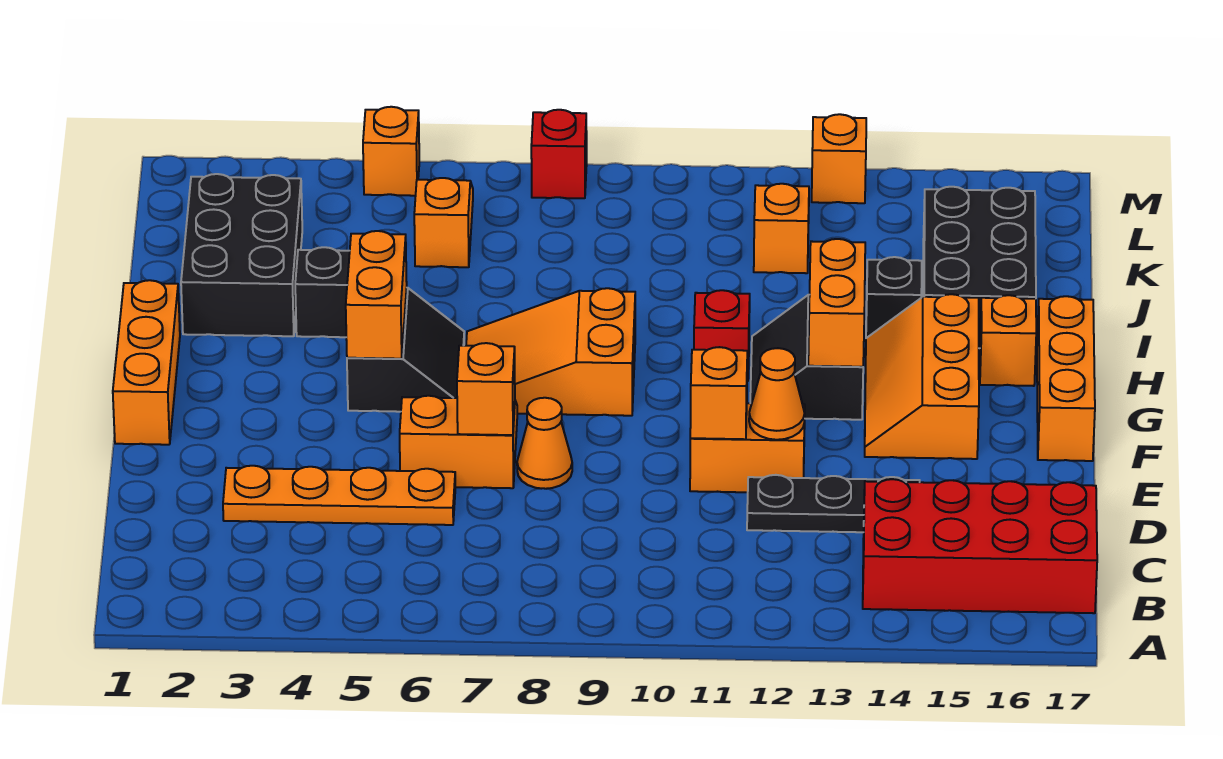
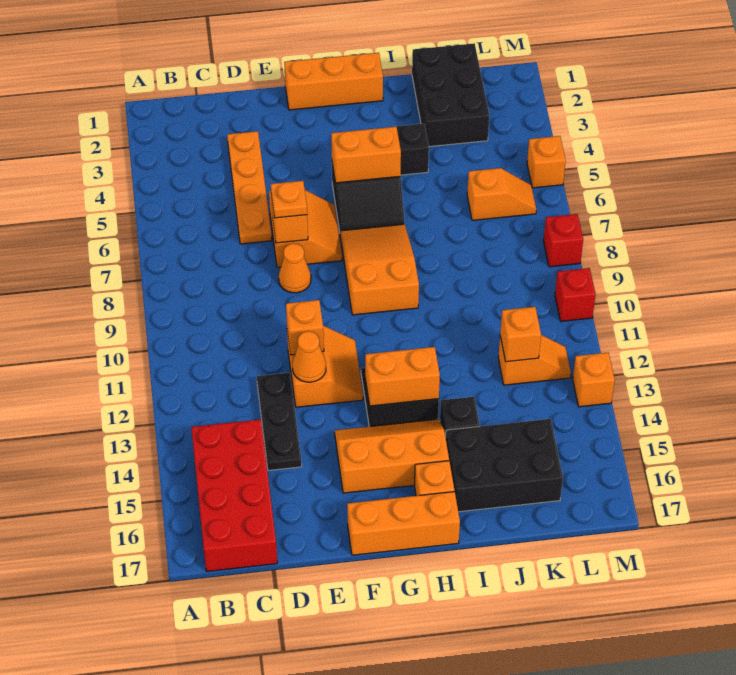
none -> orange 1x1 plate [271,181,307,218]
red 1x1 brick [694,290,750,381] -> red 1x1 brick moved to [555,268,596,321]
black 2x3 brick [181,174,302,336] -> black 2x3 brick turned to [412,43,489,147]
none -> orange 1x1 brick [500,307,541,362]

